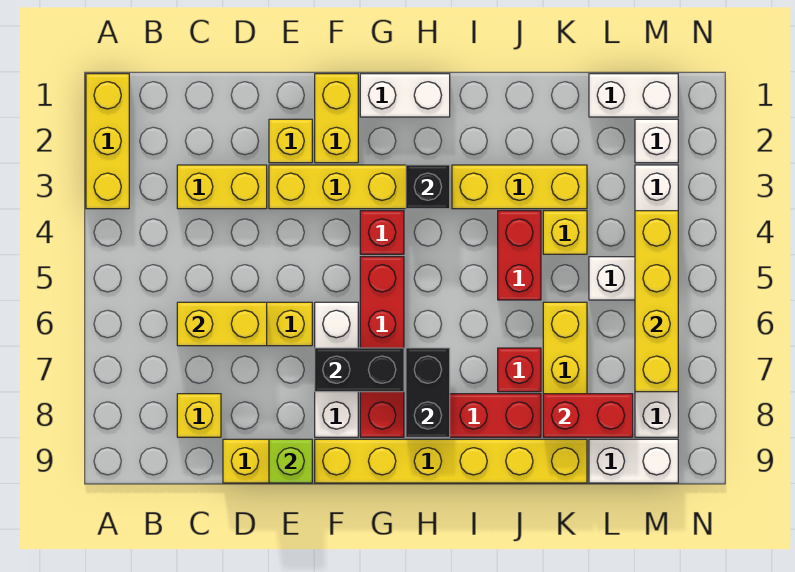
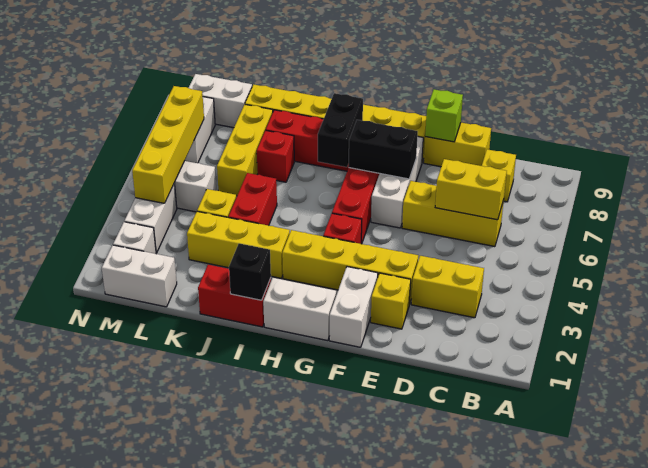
yellow 1x3 brick [86,74,129,209] -> none
yellow 1x2 brick [315,74,358,163] -> white 1x2 brick [329,267,378,347]
black 1x1 brick [406,165,450,209] -> black 1x1 brick moved to [229,243,271,300]
red 1x2 brick [543,394,633,437] -> red 1x2 brick moved to [198,265,271,327]

